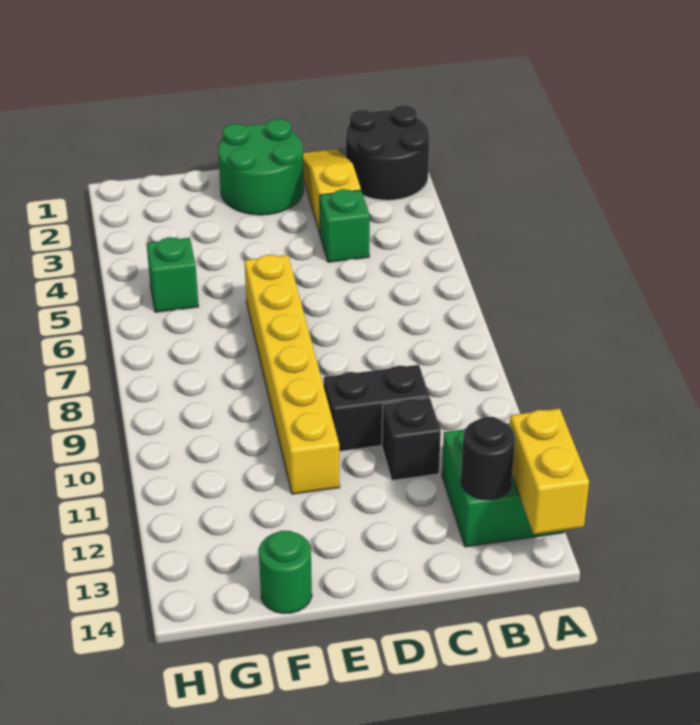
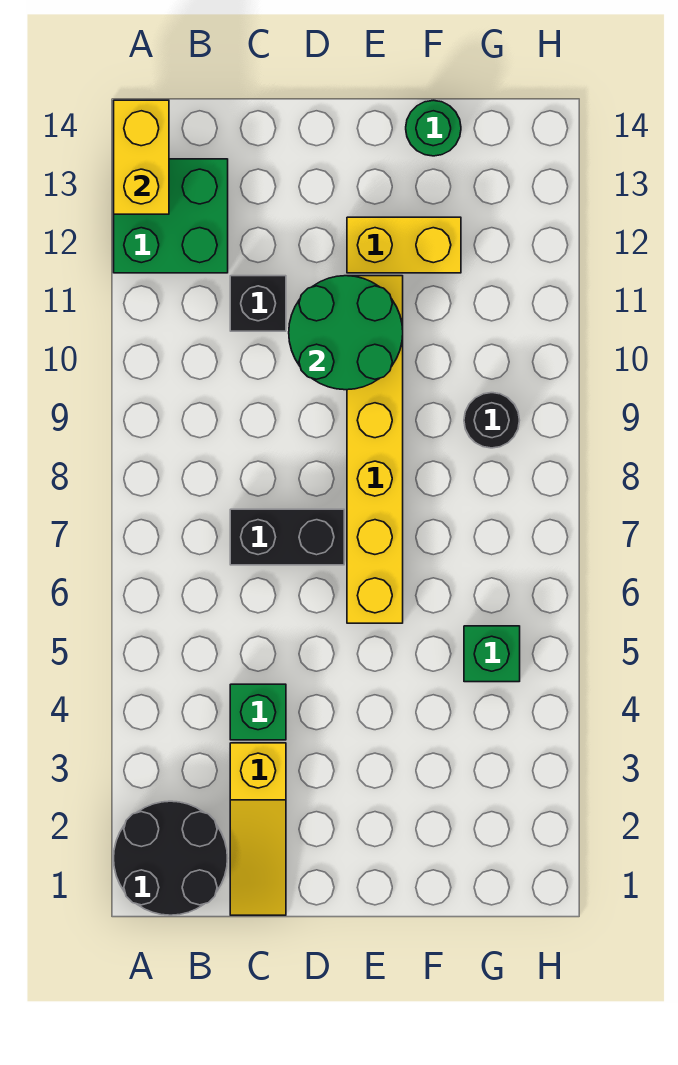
black 1x1 round brick [461,417,515,500] -> black 1x1 round brick moved to [464,393,520,448]
black 1x2 brick [324,365,429,451] -> black 1x2 brick moved to [230,509,344,565]
green 2x2 round brick [218,119,304,215] -> green 2x2 round brick moved to [289,276,403,390]
none -> yellow 1x2 brick [347,217,461,273]

